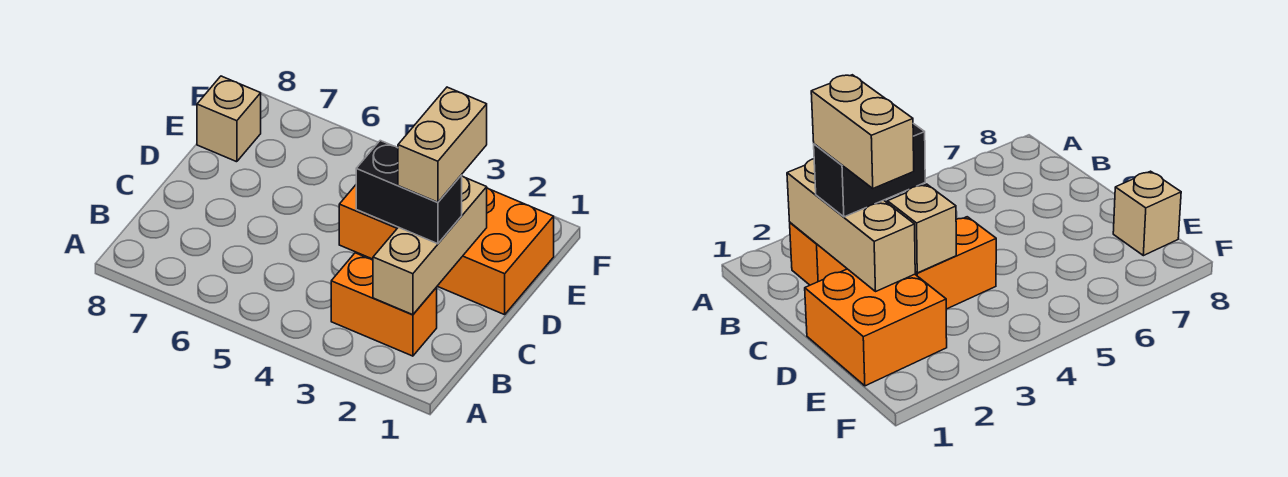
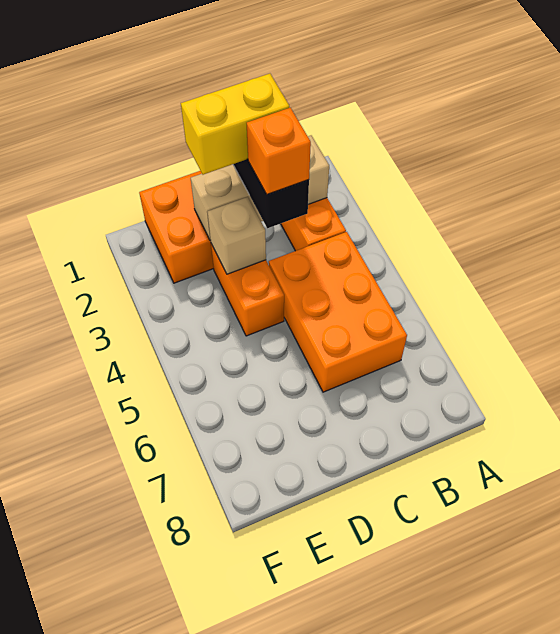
none -> orange 2x3 brick [269,232,407,392]
tan 1x2 brick [398,87,487,202] -> yellow 1x2 brick [181,74,289,175]
none -> orange 1x1 brick [247,108,311,194]
tan 1x1 brick [197,76,261,162] -> none

